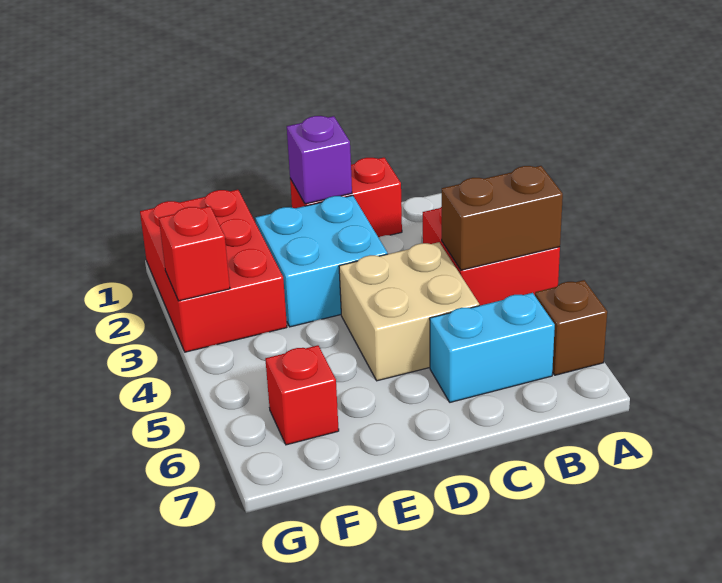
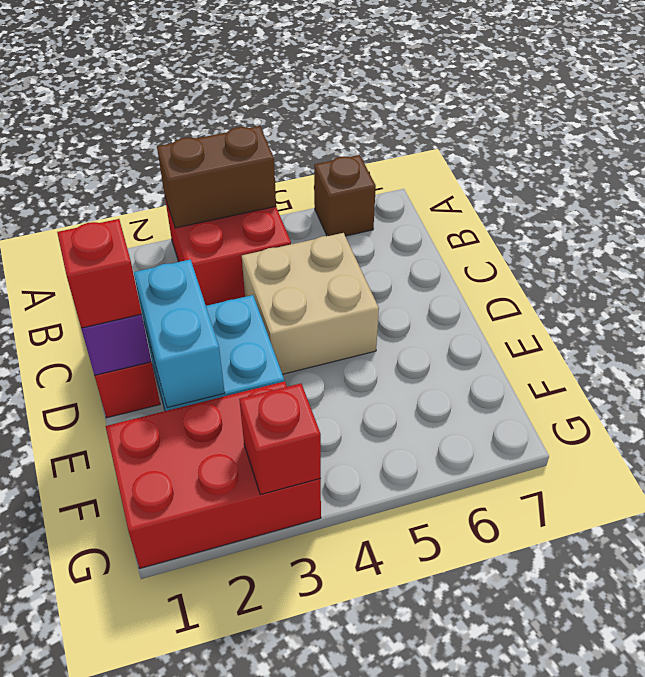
brown 1x2 brick [442,166,563,270] -> brown 1x2 brick turned to [157,126,276,228]
cyan 1x2 brick [430,293,555,402] -> cyan 1x2 brick moved to [134,259,225,408]
red 1x1 brick [265,345,339,445] -> red 1x1 brick moved to [57,219,142,328]

